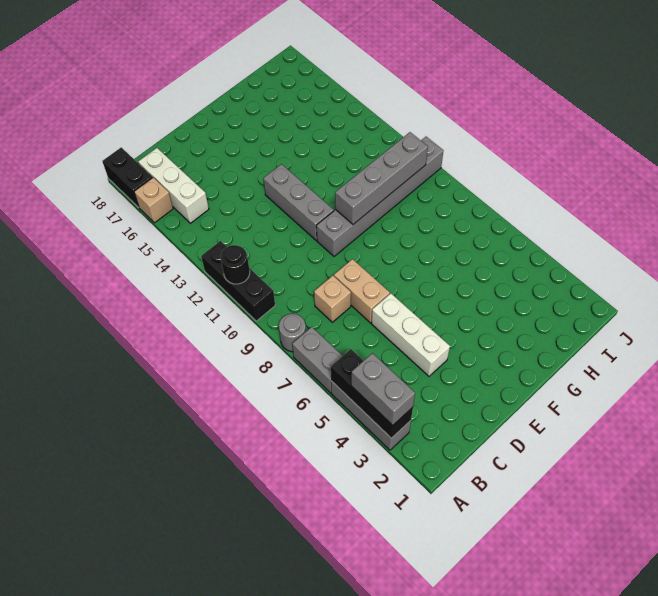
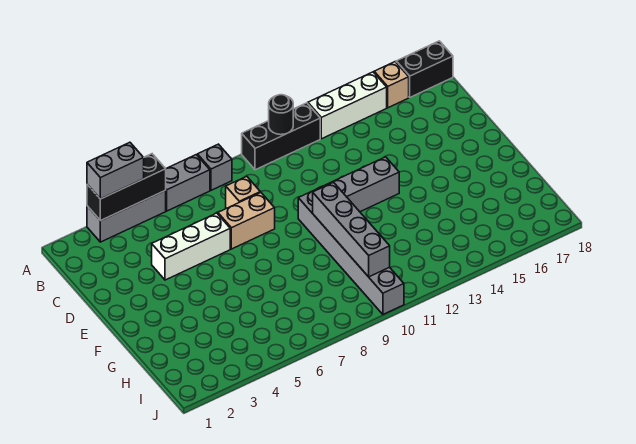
grey 1x1 round brick [279,314,306,352] -> grey 1x1 brick [197,144,232,190]
white 1x3 brick [138,148,209,223] -> white 1x3 brick moved to [308,72,387,139]

